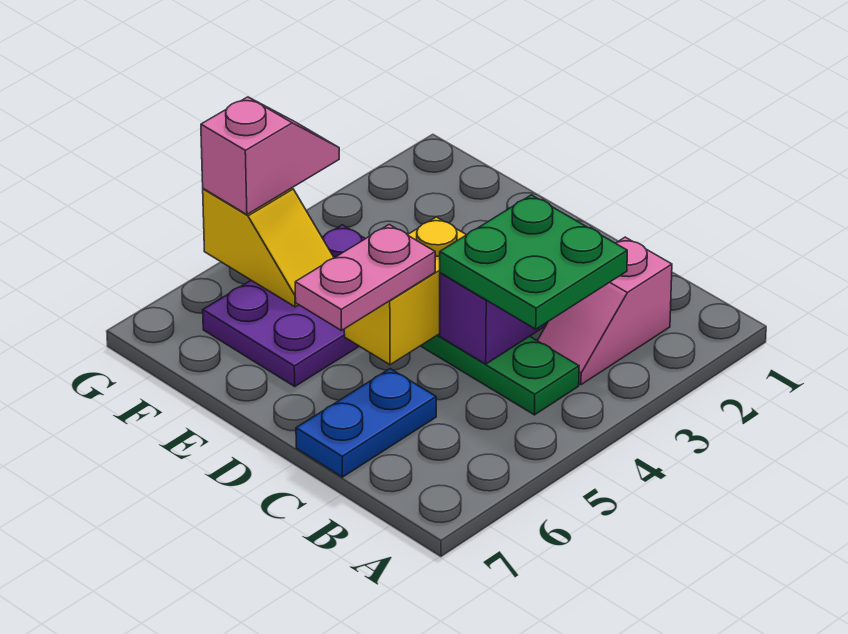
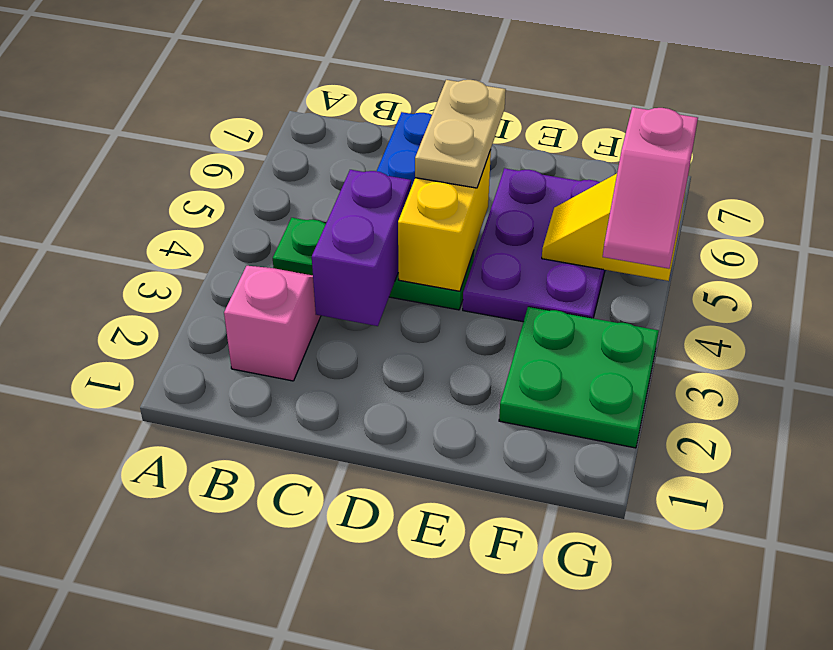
green 2x2 plate [440,195,627,329] -> green 2x2 plate moved to [499,307,659,448]
pink 1x2 plate [295,225,435,331] -> tan 1x2 plate [415,80,506,188]

